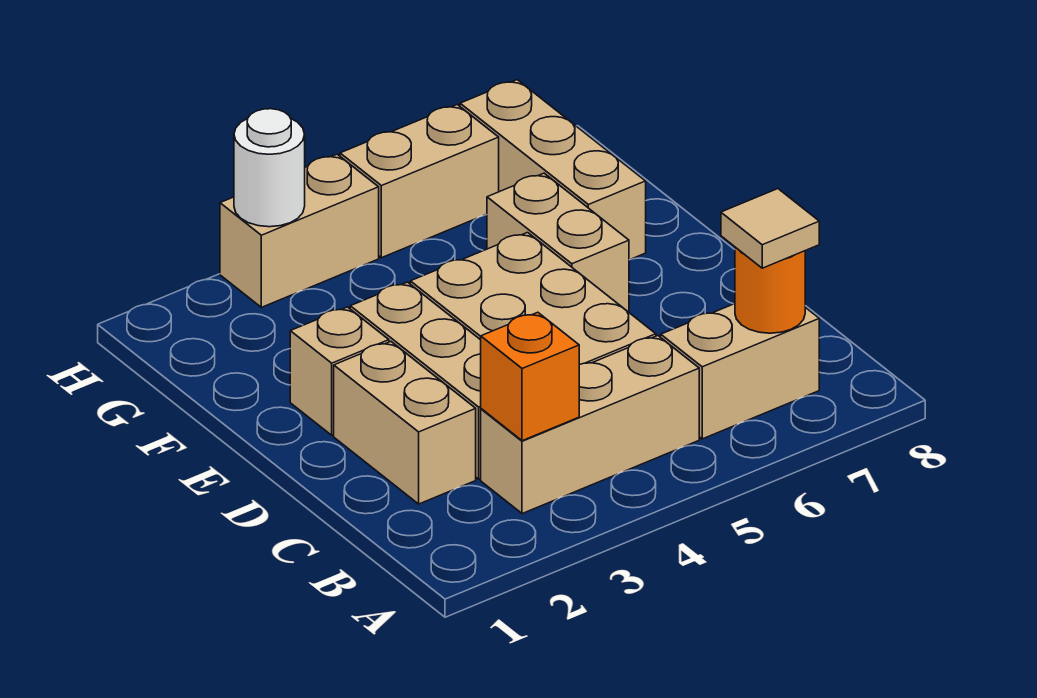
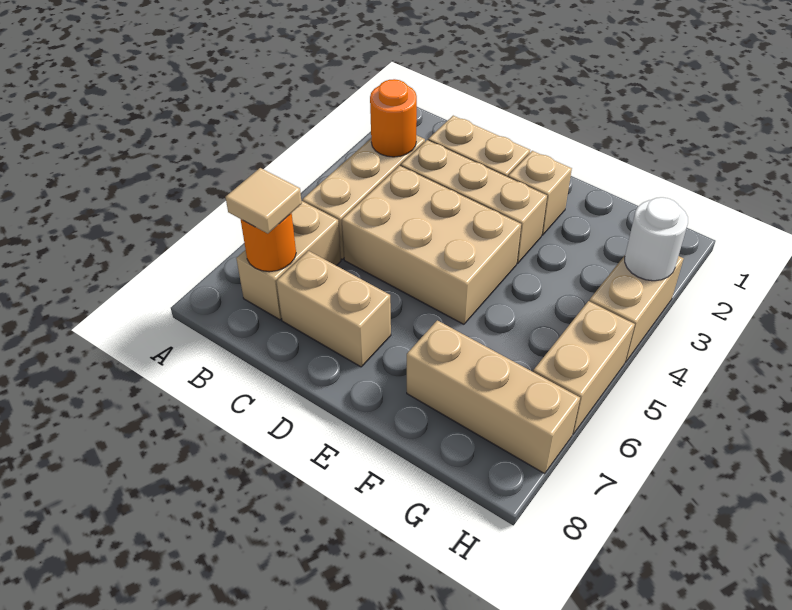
orange 1x1 brick [481,312,579,441] -> orange 1x1 round brick [370,79,417,157]
tan 1x2 brick [487,173,629,312] -> tan 1x2 brick moved to [276,251,391,367]

